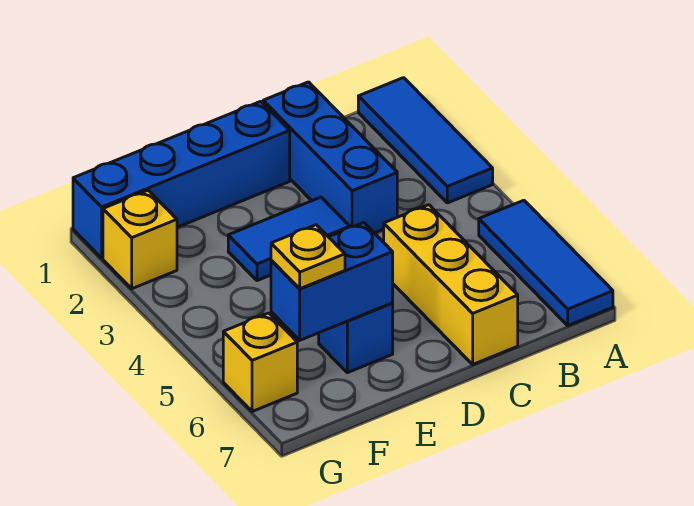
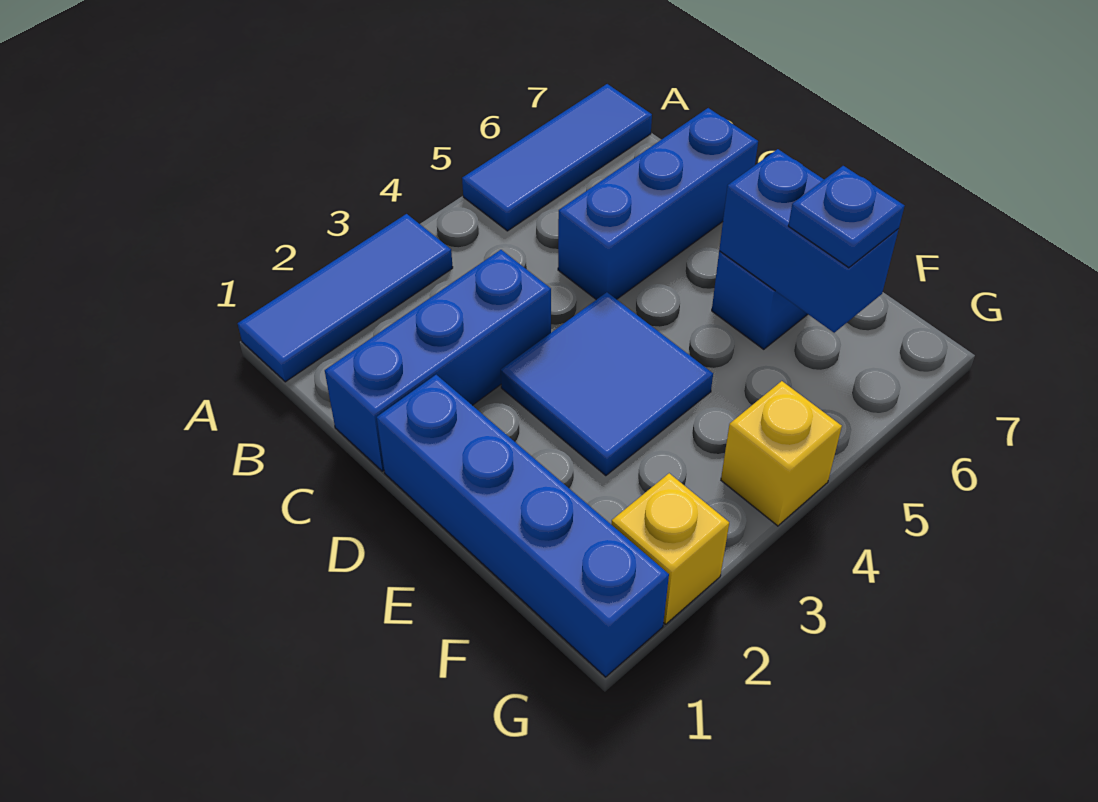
yellow 1x3 brick [384,205,518,364] -> blue 1x3 brick [558,108,758,300]
blue 1x2 tile [228,197,350,281] -> blue 2x2 tile [501,292,713,476]
yellow 1x1 plate [271,225,345,289] -> blue 1x1 plate [788,166,905,268]
yellow 1x1 brick [223,313,297,412] -> yellow 1x1 brick moved to [721,381,842,526]

